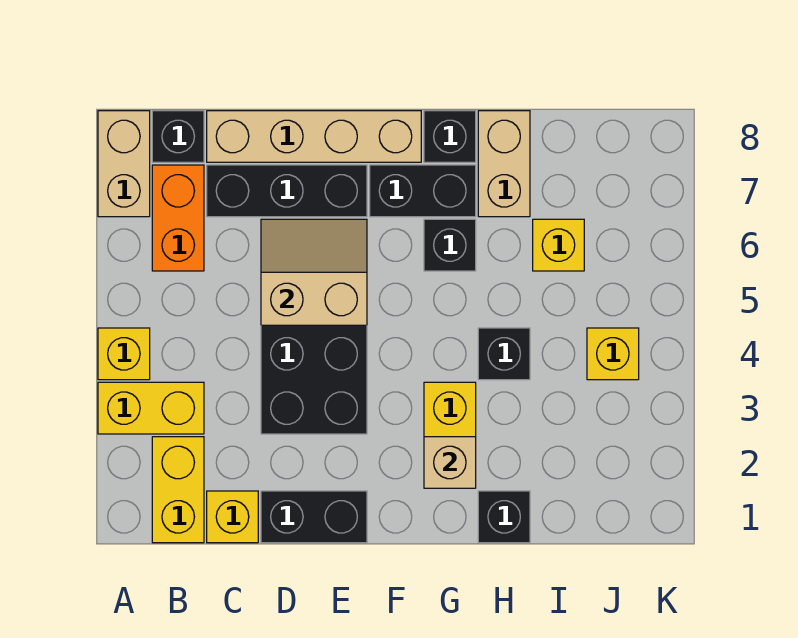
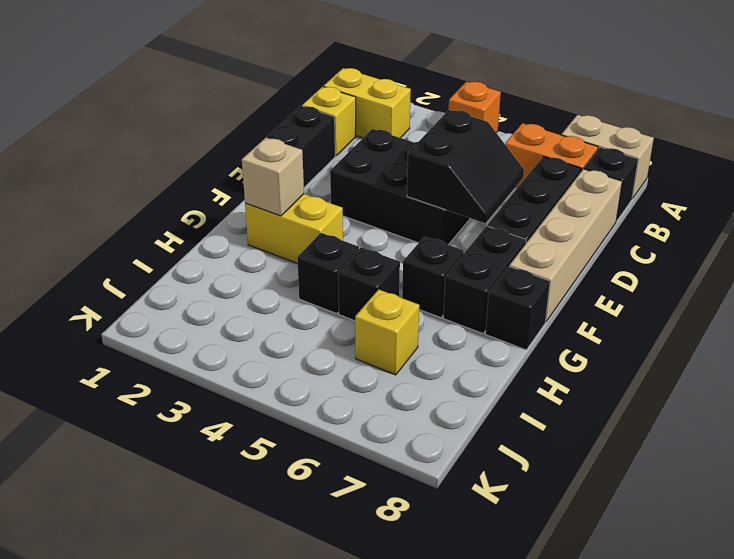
yellow 1x2 brick [98,382,204,434] -> none
yellow 1x1 brick [98,328,150,380] -> orange 1x1 brick [449,81,501,133]
tan 2x2 slope [261,219,367,325] -> black 2x2 slope [407,110,524,223]
black 1x1 brick [478,491,530,543] -> black 1x1 brick moved to [338,247,400,321]
tan 1x2 brick [478,111,530,217] -> none
yellow 1x1 brick [587,328,639,380] -> none

